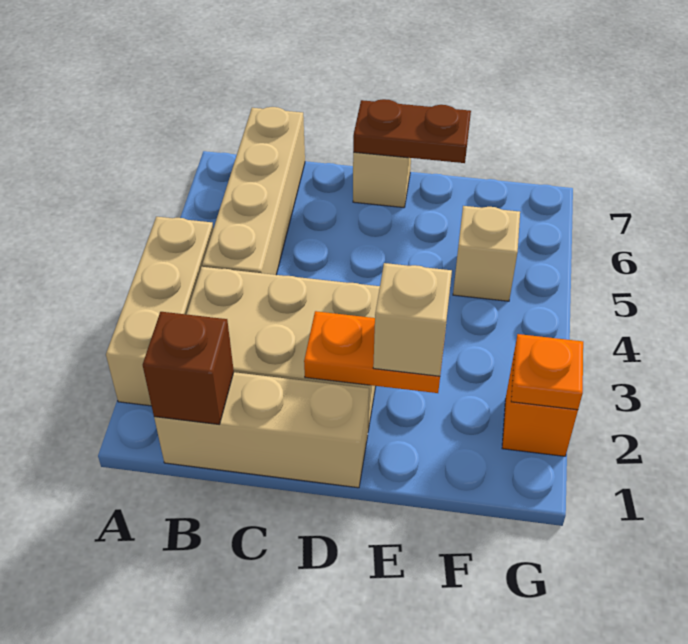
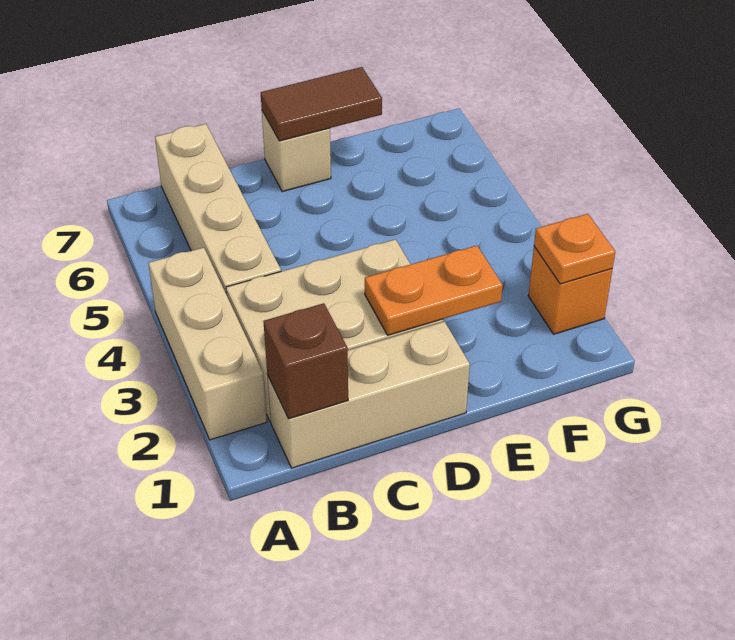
brown 1x2 plate [353,99,471,163] -> brown 1x2 tile [261,67,382,141]
tan 1x1 brick [373,263,452,376] -> none
tan 1x1 brick [453,206,520,301] -> none

